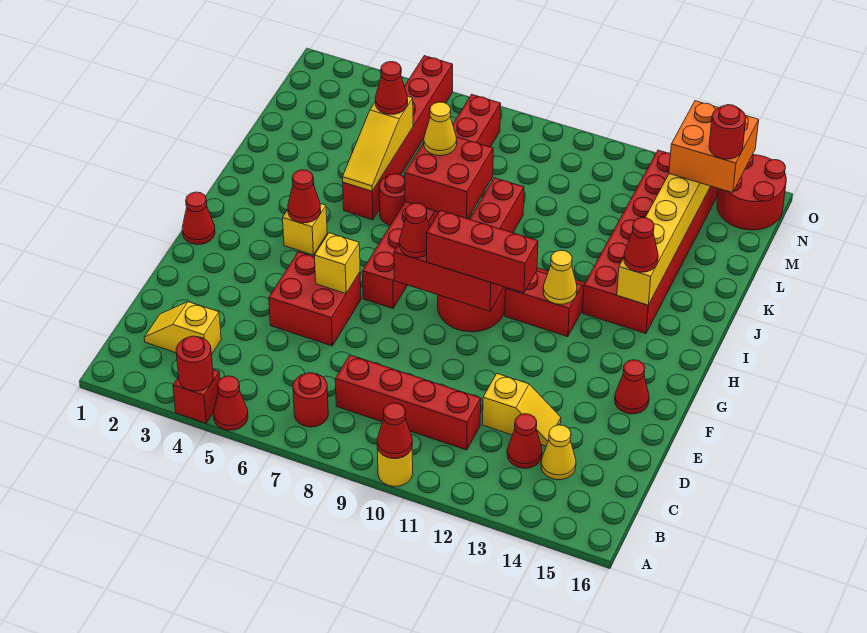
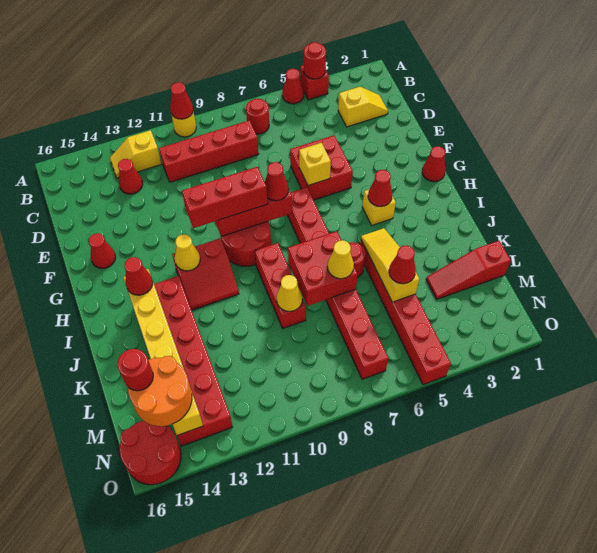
yellow 1x1 cone [541,425,576,480] -> yellow 1x1 cone moved to [277,275,302,311]
yellow 1x2 slope [483,374,561,446] -> yellow 1x2 slope moved to [110,130,161,178]
none -> red 1x3 slope [426,241,511,299]
orange 2x2 brick [669,101,759,193] -> orange 2x2 round brick [128,356,192,426]

